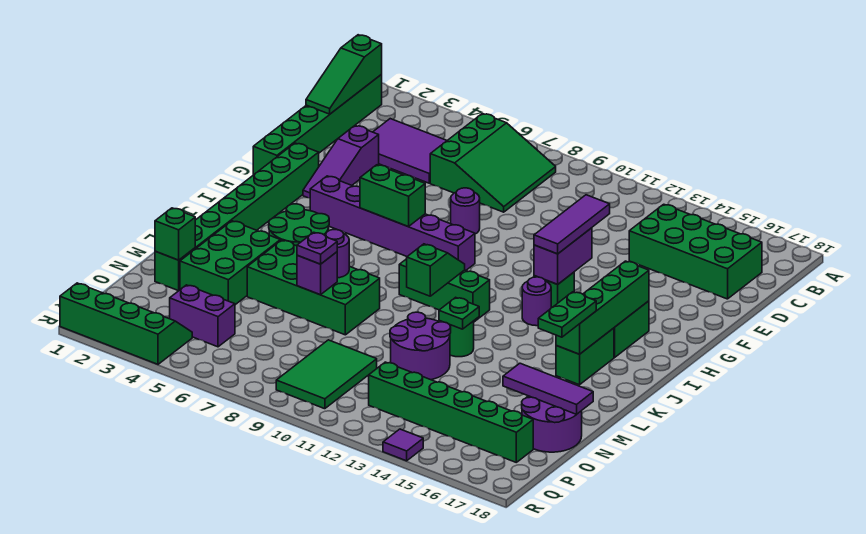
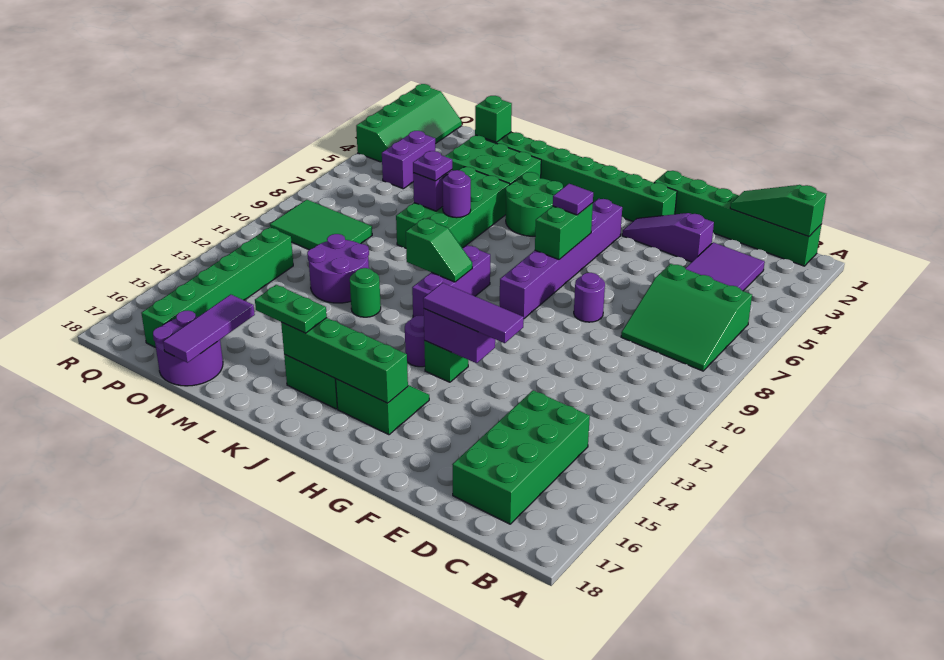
green 1x3 brick [399,259,490,322] -> purple 1x3 brick [412,245,490,317]
green 1x1 plate [439,297,479,329] -> none
purple 1x1 tile [383,429,423,461] -> purple 1x1 tile moved to [553,184,593,215]

